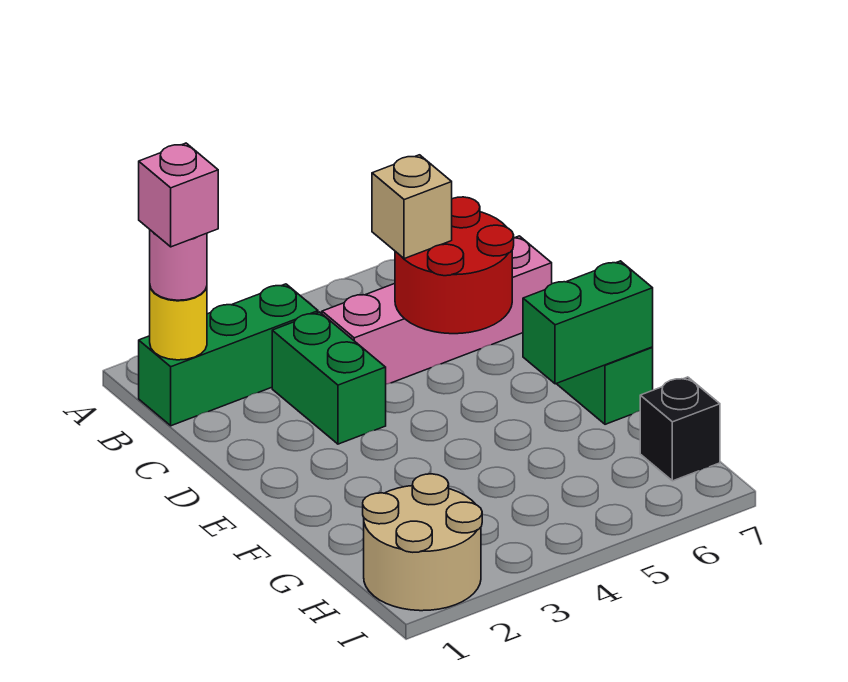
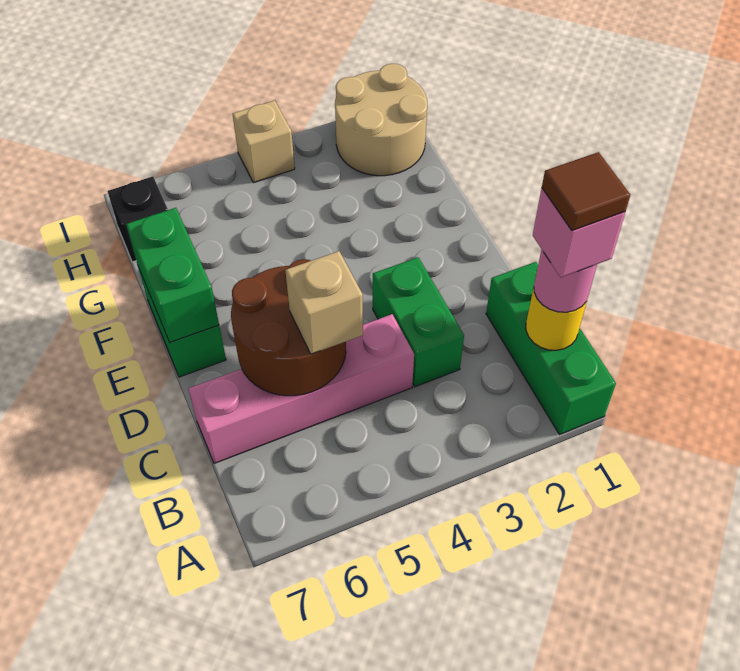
green 1x3 brick [139,284,318,426] -> green 1x3 brick turned to [486,262,616,434]
none -> brown 1x1 tile [542,152,630,230]
red 2x2 round brick [395,197,514,334] -> brown 2x2 round brick [231,259,346,396]
green 1x2 brick [523,261,653,384] -> green 1x2 brick turned to [126,208,219,342]
none -> tan 1x1 brick [233,100,295,183]

